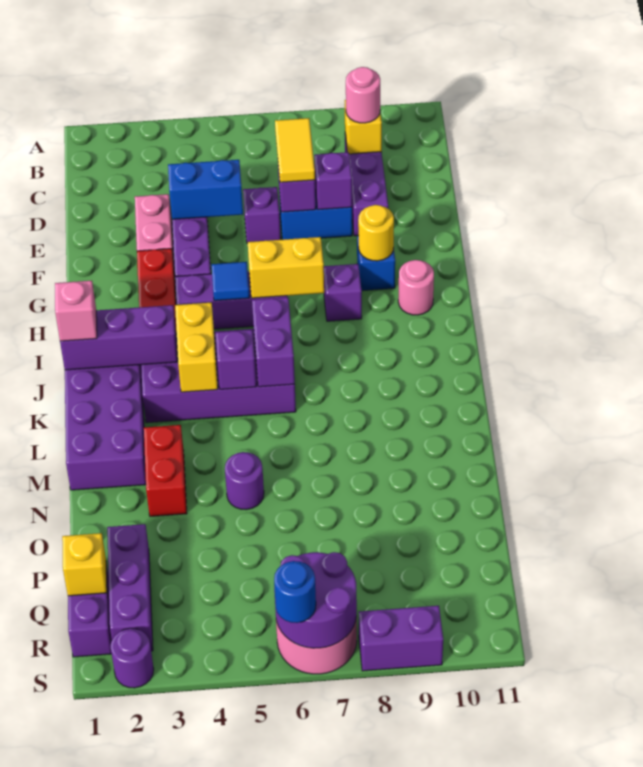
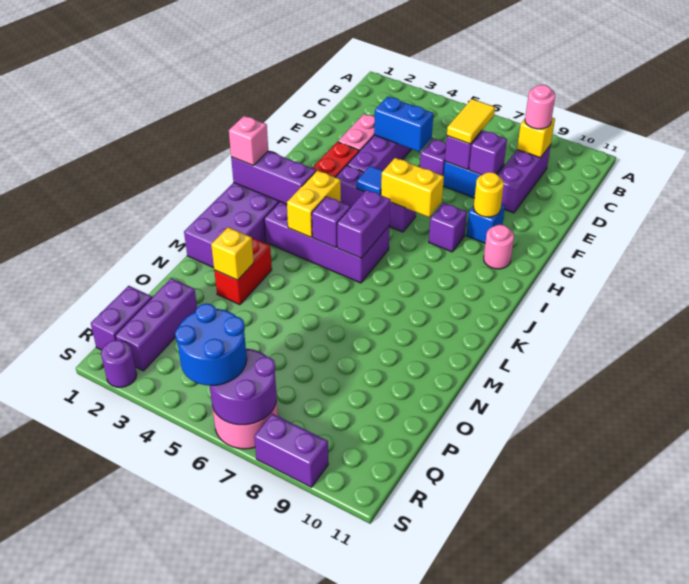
purple 1x1 round brick [225,452,264,510] -> none
yellow 1x1 brick [62,533,107,596] -> yellow 1x1 brick moved to [211,227,254,280]
blue 1x1 round brick [274,561,316,623] -> blue 2x2 round brick [175,304,247,385]

